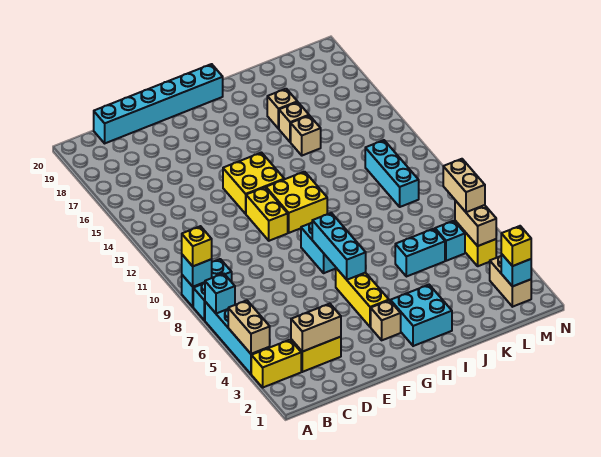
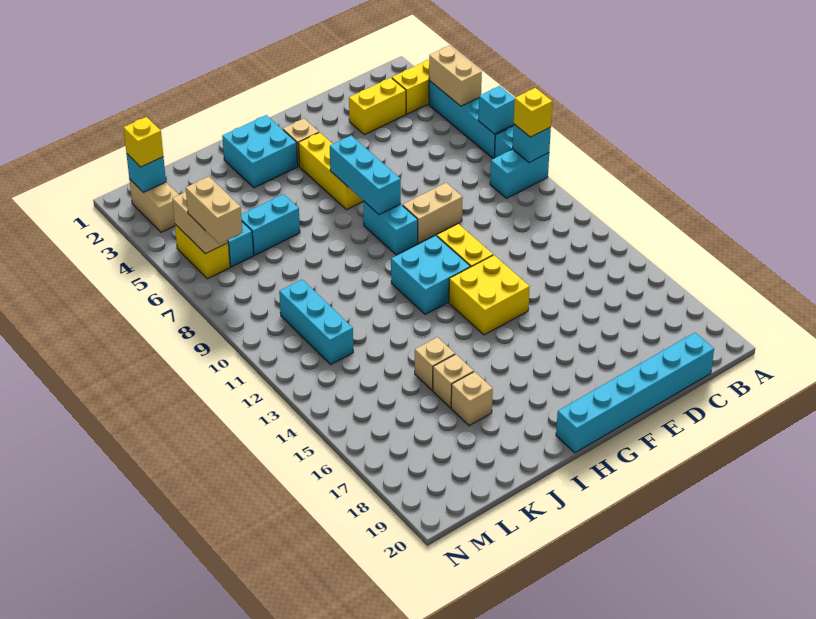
tan 1x2 brick [291,304,341,352] -> tan 1x2 brick moved to [403,183,463,243]
yellow 2x2 brick [266,172,327,233] -> cyan 2x2 brick [391,236,470,314]

